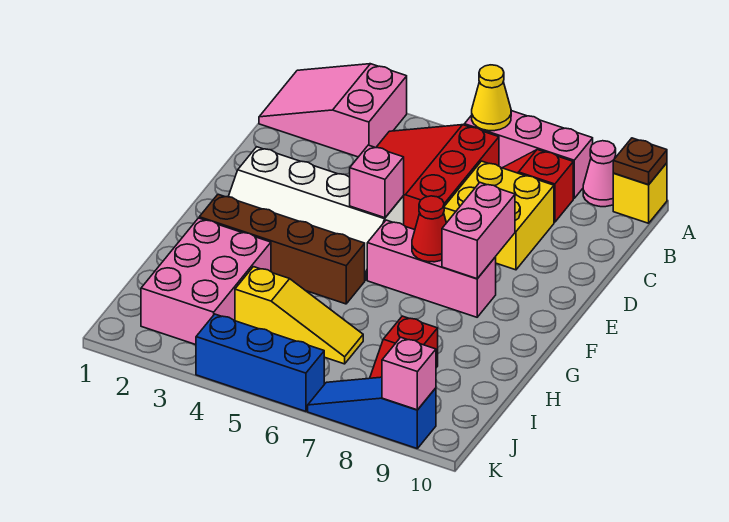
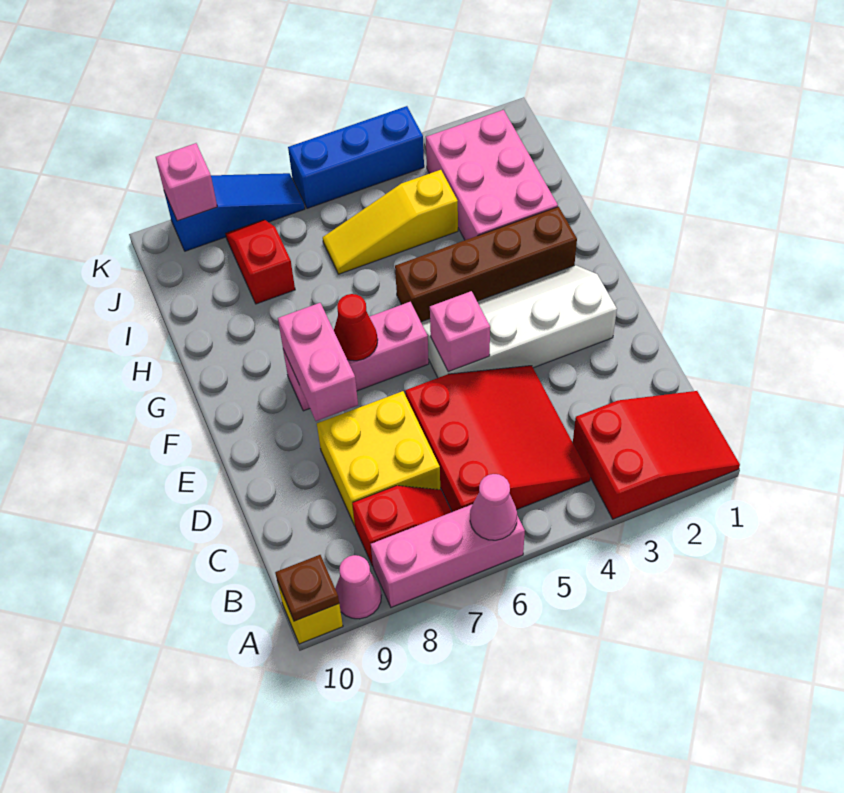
pink 2x3 slope [259,64,407,157] -> red 2x3 slope [573,391,740,519]
yellow 1x1 cone [472,65,511,131] -> pink 1x1 cone [470,474,517,540]

